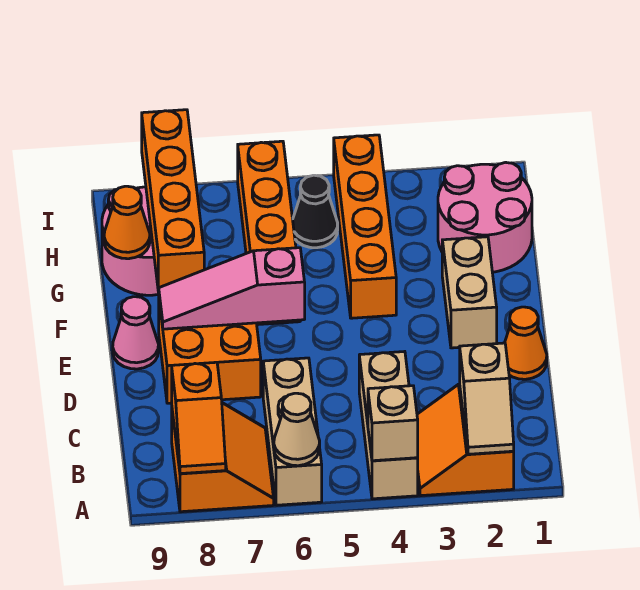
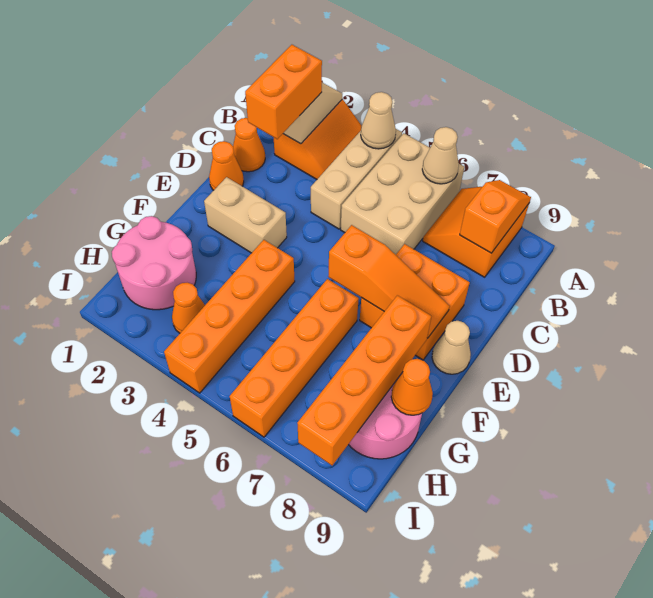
tan 1x1 brick [368,386,418,461] -> tan 1x1 cone [361,92,396,149]
tan 1x3 brick [263,358,322,505] -> tan 2x3 brick [341,133,464,255]
none -> orange 1x2 brick [245,45,322,139]
none -> orange 1x1 cone [233,118,265,172]
tan 1x2 brick [442,237,497,348] -> tan 1x2 brick turned to [204,177,287,253]
pink 1x3 slope [159,248,305,329] -> orange 1x3 slope [328,225,450,338]
pink 1x1 cone [113,297,158,369] -> tan 1x1 cone [432,321,471,374]
none -> orange 1x1 cone [172,283,205,333]
black 1x1 cone [293,175,338,248] -> none

